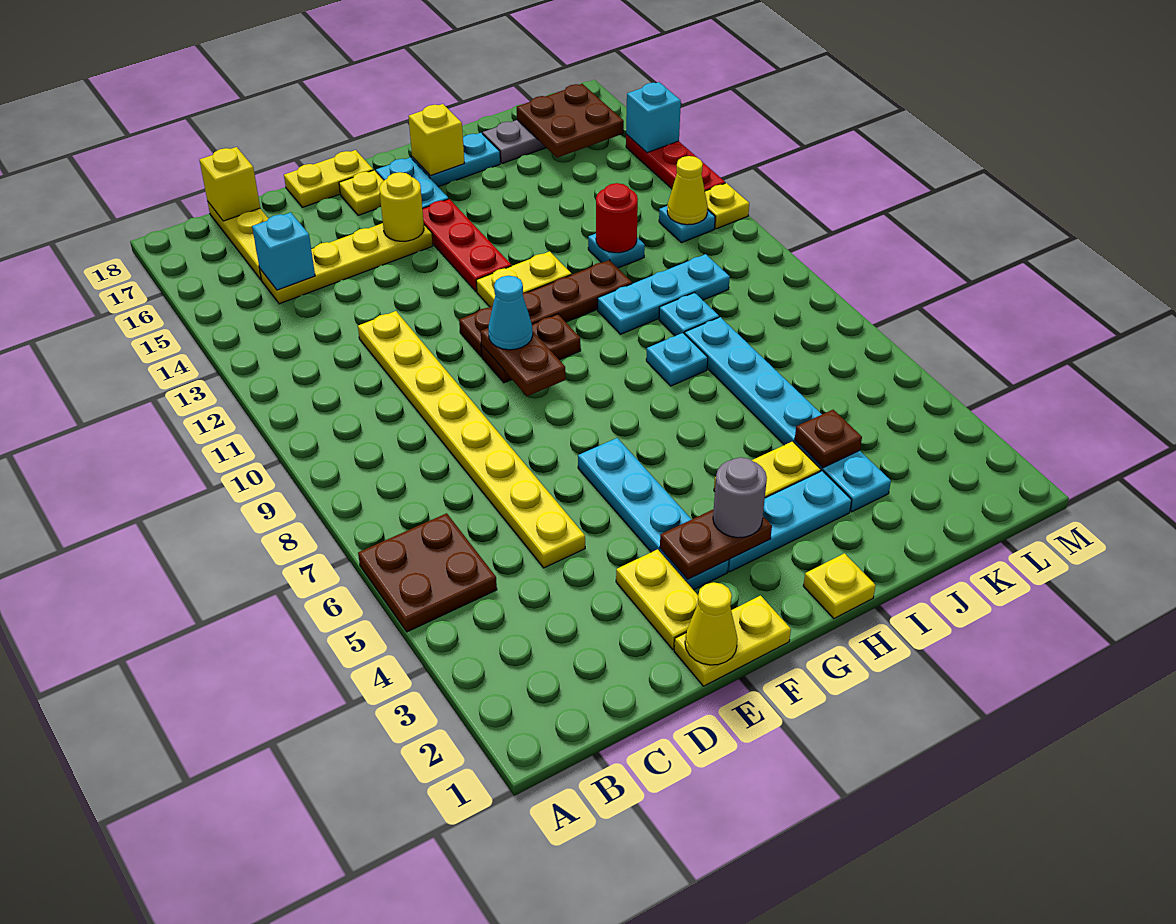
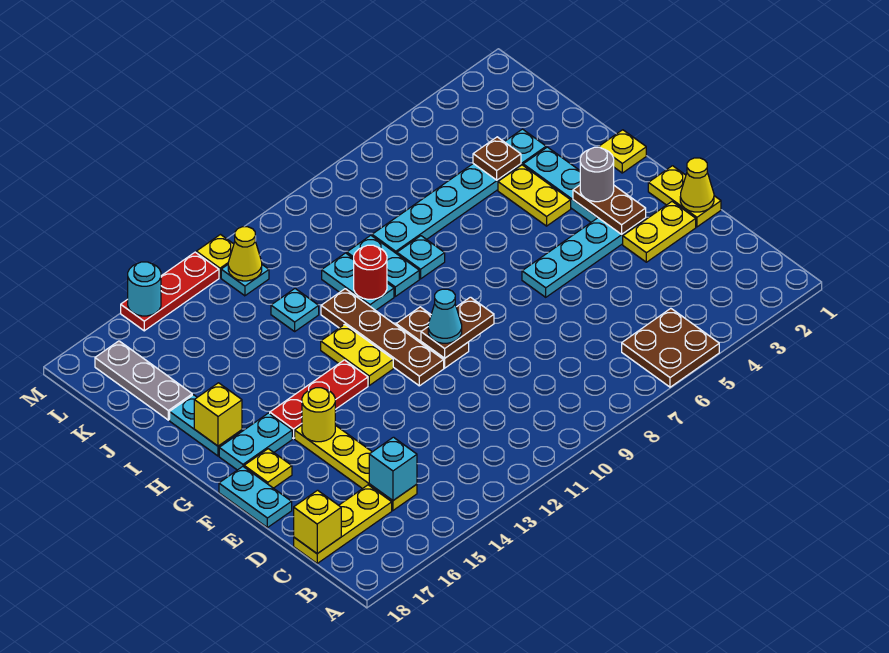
yellow 1x8 plate [358,311,585,568] -> none
yellow 1x2 plate [284,150,373,207] -> cyan 1x2 plate [219,467,292,528]
cyan 1x3 plate [598,254,730,334] -> cyan 1x2 plate [322,253,394,310]
cyan 1x1 plate [659,293,719,336] -> cyan 1x2 plate [347,235,419,296]
red 1x1 round brick [596,183,638,253] -> red 1x1 round brick moved to [354,245,387,299]
brown 2x2 plate [517,84,624,158] -> none
cyan 1x1 brick [626,82,681,153] -> cyan 1x1 round brick [128,262,161,316]

